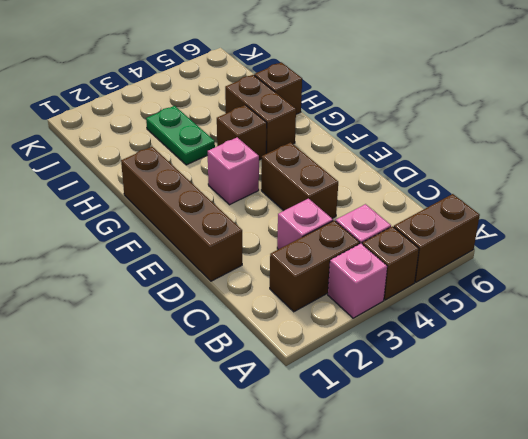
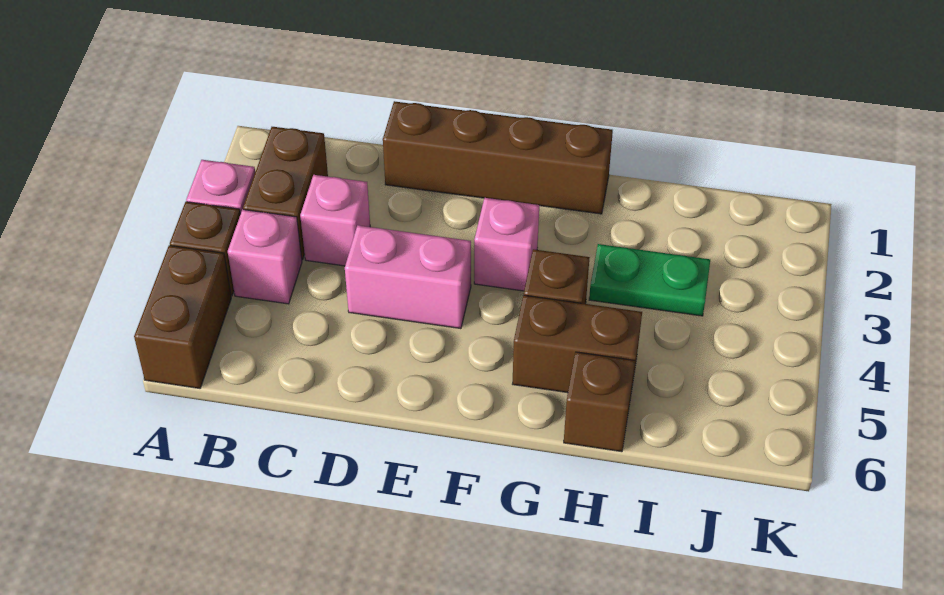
brown 1x2 brick [261,142,338,218] -> pink 1x2 brick [345,225,471,329]

